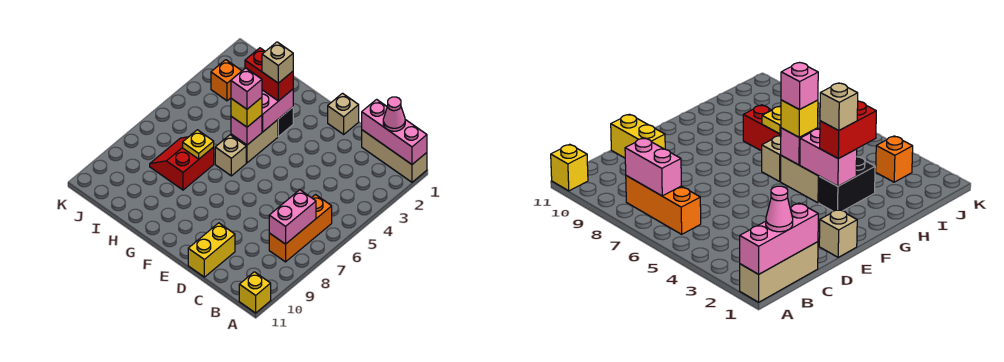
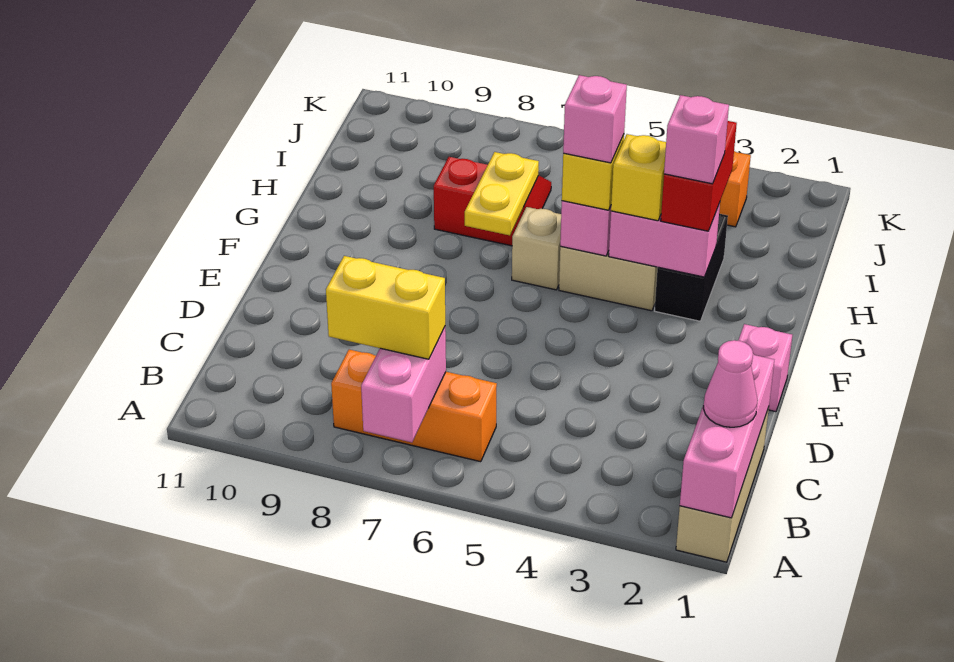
yellow 1x1 brick [239,272,271,313] -> yellow 1x1 brick moved to [611,134,666,221]
pink 1x2 brick [269,190,316,244] -> pink 1x2 brick turned to [361,327,446,442]
yellow 1x2 brick [188,223,235,277] -> yellow 1x2 brick moved to [326,256,445,359]
tan 1x1 brick [328,93,359,134] -> pink 1x1 brick [738,324,792,412]
tan 1x1 brick [262,42,293,83] -> pink 1x1 brick [664,95,729,184]
yellow 1x1 plate [183,130,214,159] -> yellow 1x2 plate [465,152,539,235]

